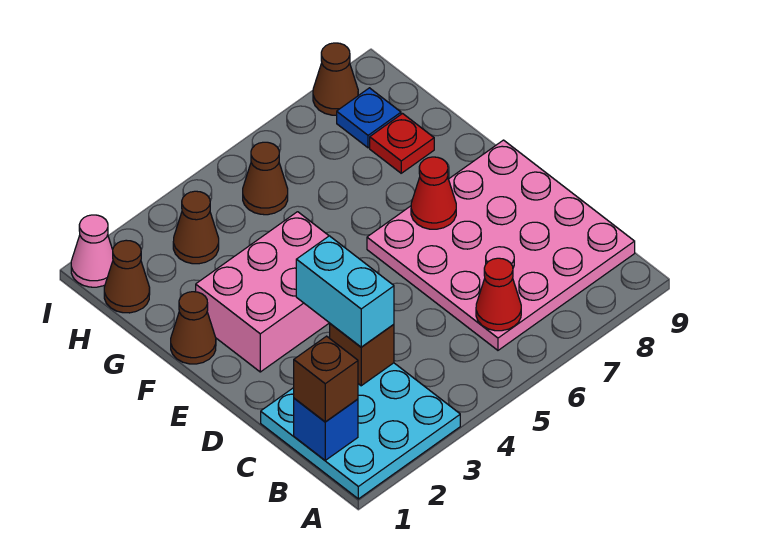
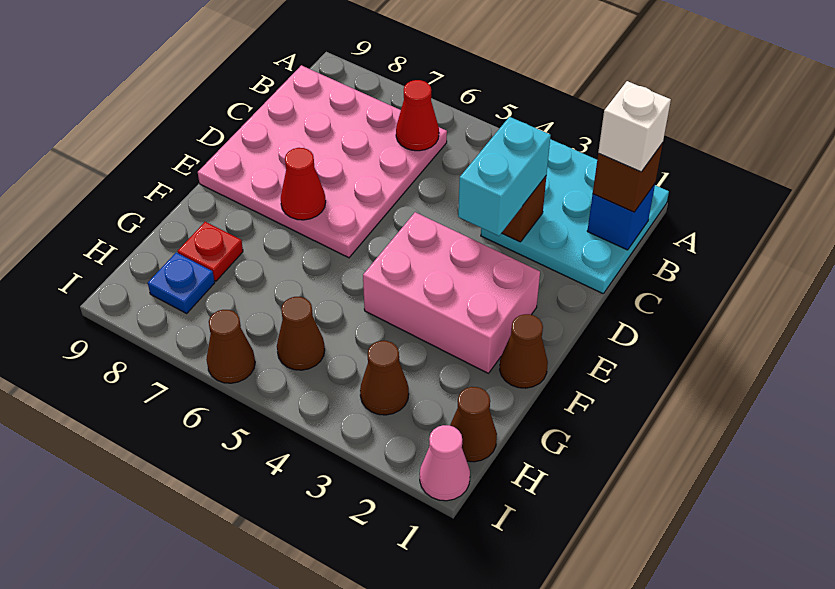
none -> white 1x1 brick [598,81,671,172]
brown 1x1 cone [313,43,358,115] -> brown 1x1 cone moved to [206,310,255,383]

